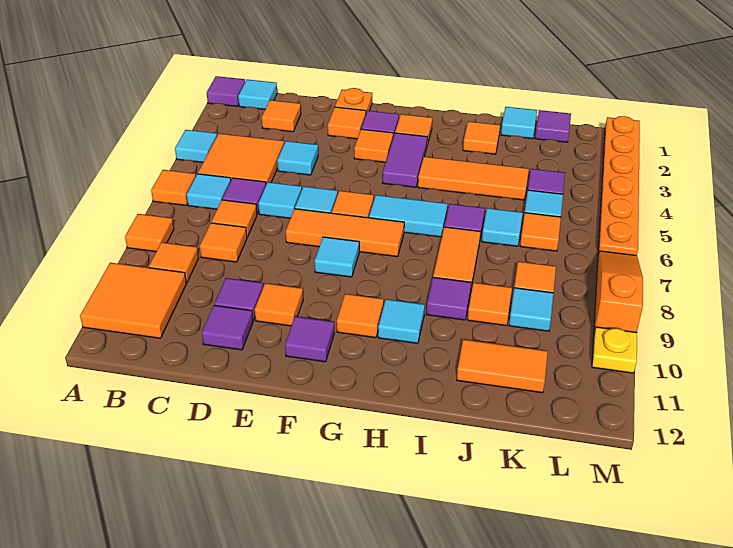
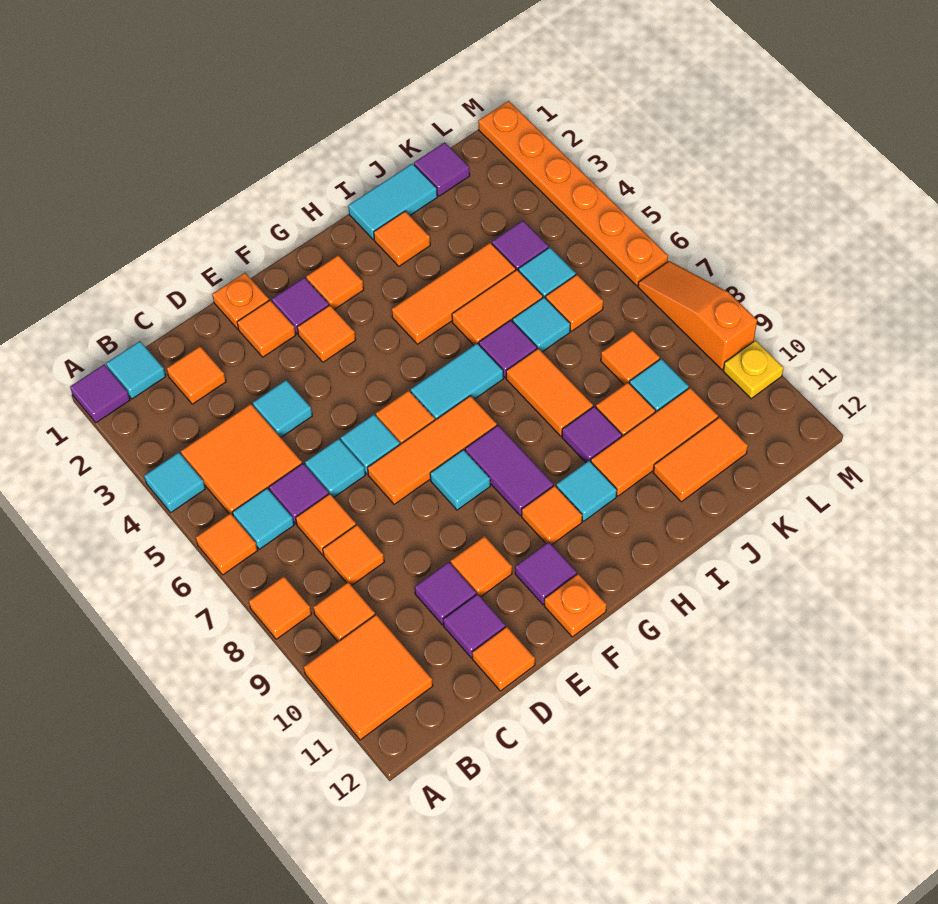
none -> orange 1x1 tile [472,627,535,691]
none -> orange 1x1 plate [544,574,607,637]
purple 1x2 tile [383,133,427,187] -> purple 1x2 tile moved to [465,425,553,516]
none -> orange 1x2 tile [452,270,543,345]
none -> orange 1x3 tile [591,388,718,496]
cyan 1x1 tile [501,107,537,139] -> cyan 1x2 tile [348,164,437,239]

